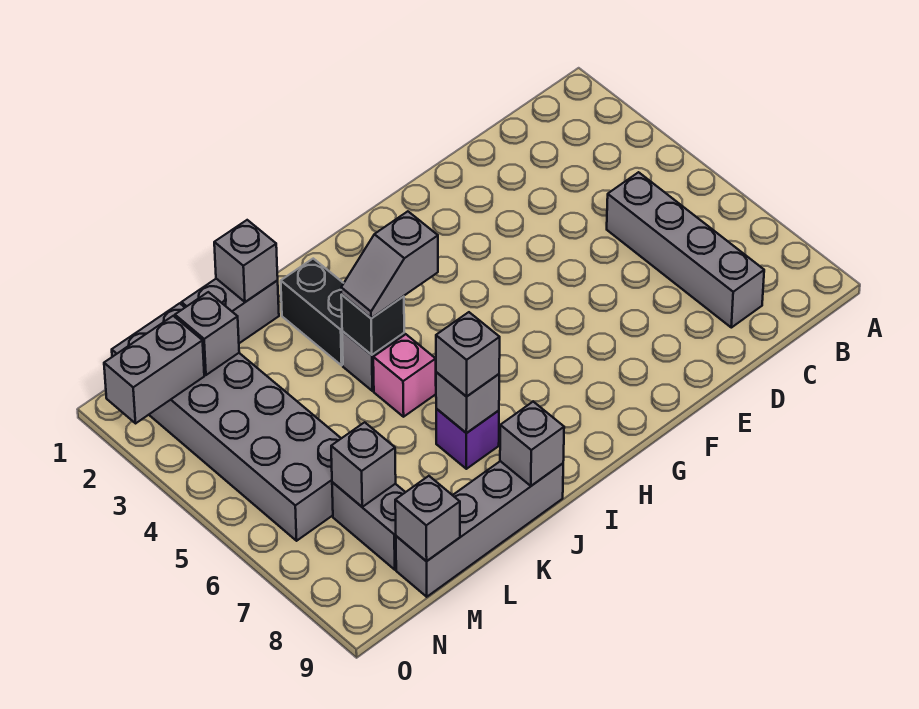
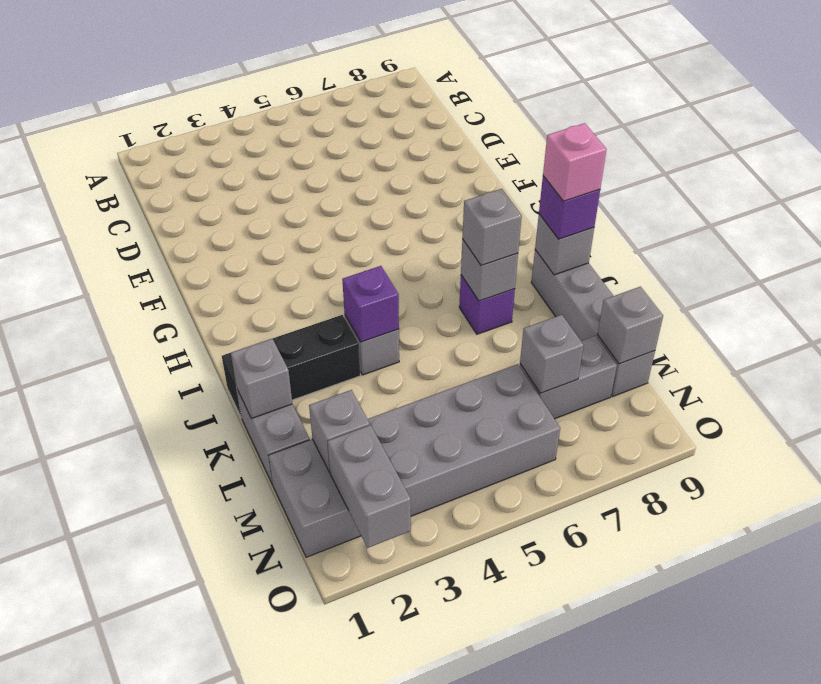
grey 1x4 brick [607,172,764,328] -> none
grey 1x2 slope [341,211,438,318] -> none
black 1x2 brick [281,259,344,365] -> black 1x3 brick [222,315,360,418]
black 1x1 brick [341,295,404,355] -> purple 1x1 brick [342,266,399,342]
pink 1x1 brick [373,334,436,417] -> pink 1x1 brick moved to [543,123,607,201]
none -> purple 1x1 brick [539,176,600,239]

